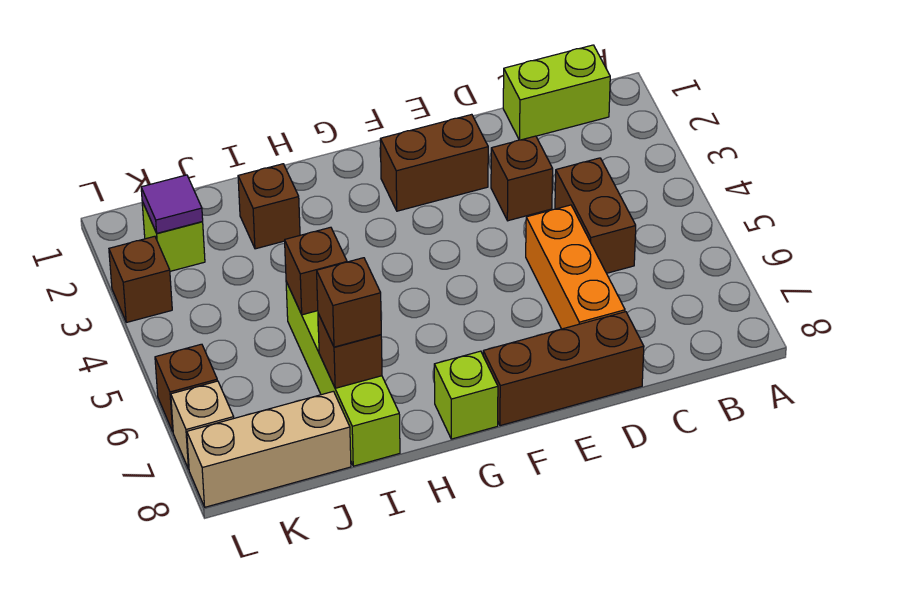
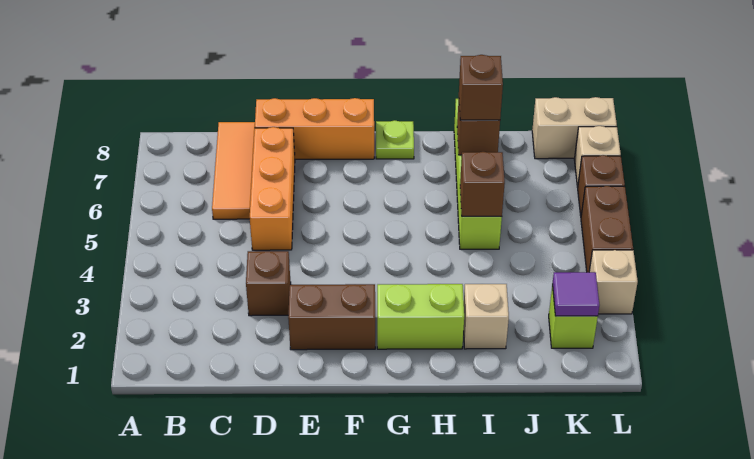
lime 1x2 brick [503,45,610,140] -> lime 1x2 brick moved to [377,284,464,349]
brown 1x2 brick [555,158,636,273] -> brown 1x2 brick moved to [581,186,633,272]
none -> orange 1x3 tile [212,122,255,219]
brown 1x3 brick [483,312,644,426] -> orange 1x3 brick [255,98,374,159]
lime 1x1 brick [434,351,498,439] -> lime 1x1 plate [376,120,414,159]
brown 1x1 brick [238,164,300,249] -> tan 1x1 brick [464,284,509,349]
tan 1x3 brick [187,391,351,507] -> tan 1x2 brick [532,97,617,159]
brown 1x1 brick [109,236,172,322] -> tan 1x1 brick [589,250,638,314]

